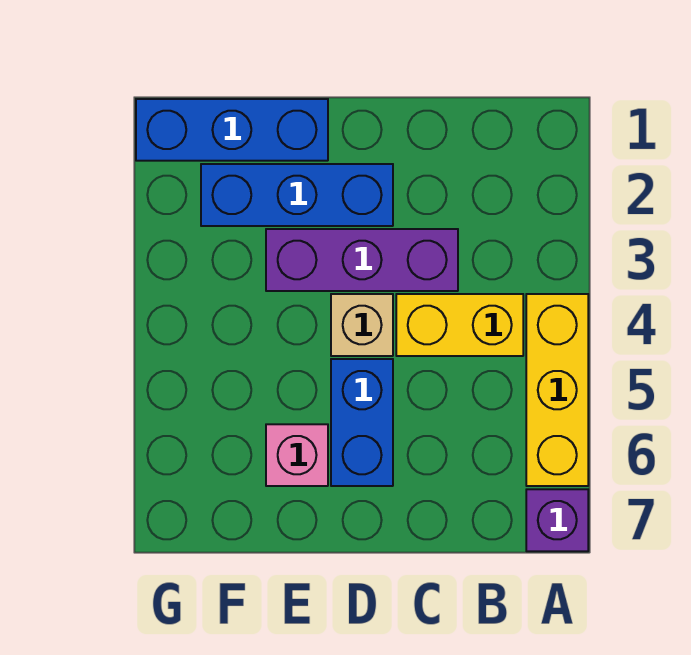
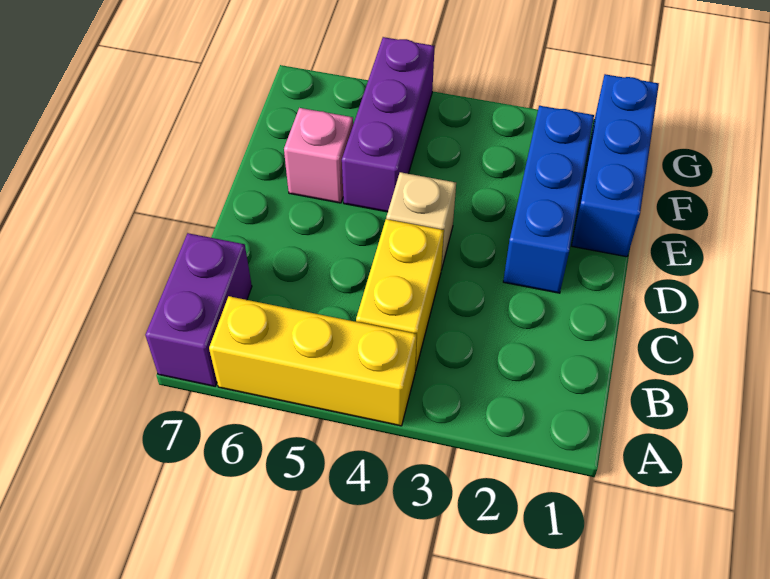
purple 1x1 brick [526,489,588,551] -> purple 1x2 brick [145,233,252,386]
purple 1x3 brick [266,229,458,291] -> purple 1x3 brick moved to [342,37,435,212]
blue 1x2 brick [331,359,393,486] -> none

